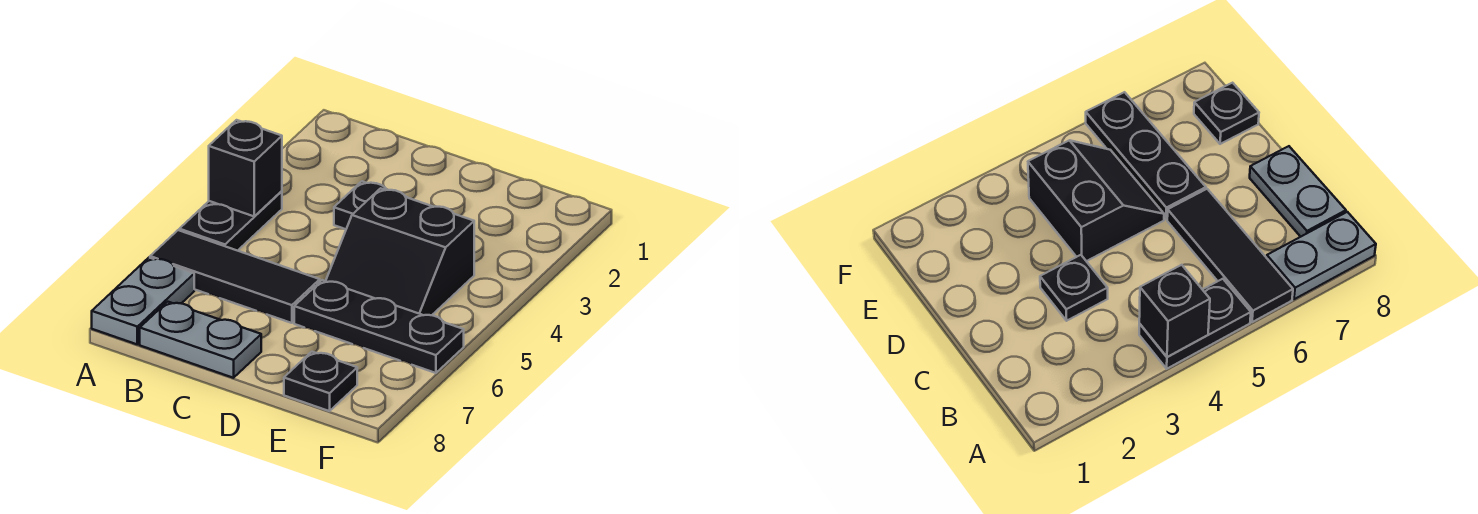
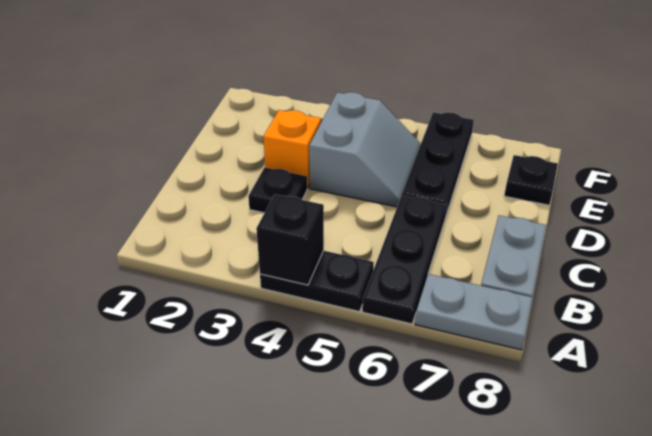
black 1x3 tile [150,230,320,323] -> black 1x3 plate [362,196,447,324]
none -> orange 1x1 brick [263,110,321,188]
black 2x2 slope [326,188,474,315] -> grey 2x2 slope [309,92,420,207]

